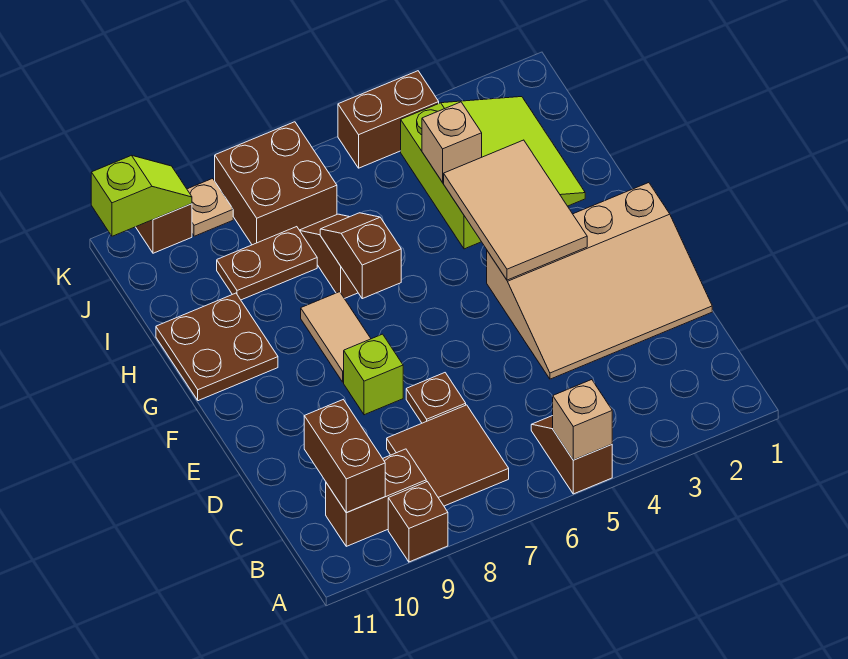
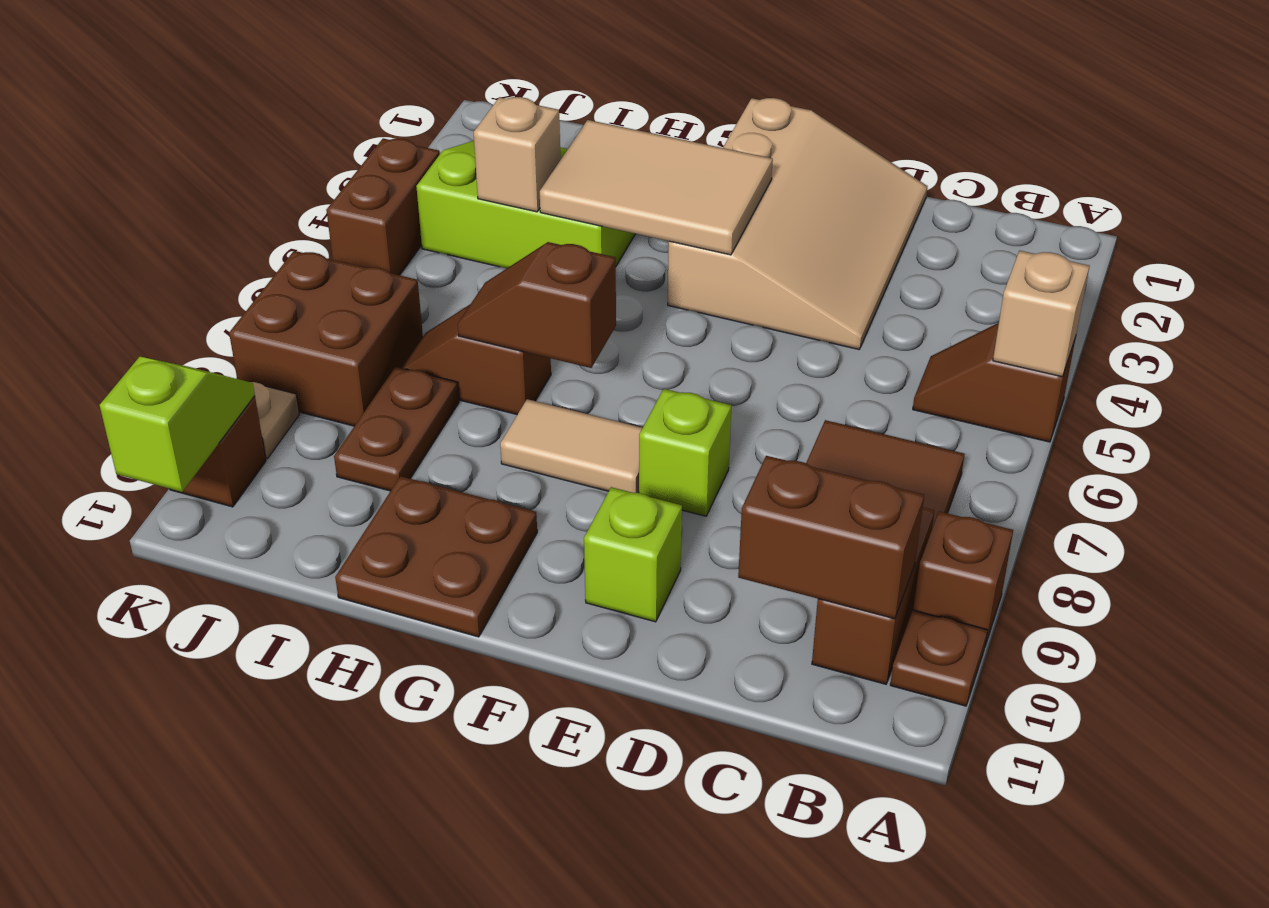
brown 1x1 plate [406,373,466,423] -> brown 1x1 plate moved to [890,610,987,706]
none -> lime 1x1 brick [584,487,682,622]

